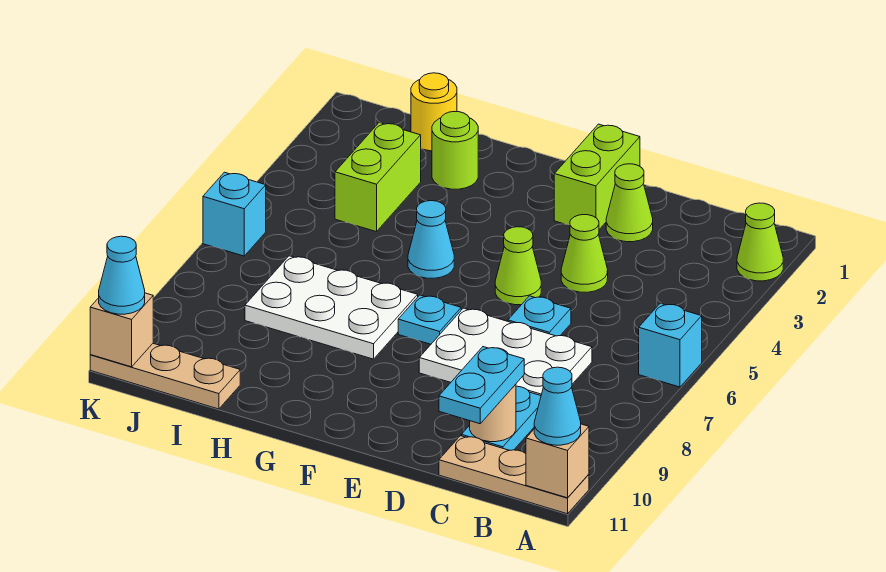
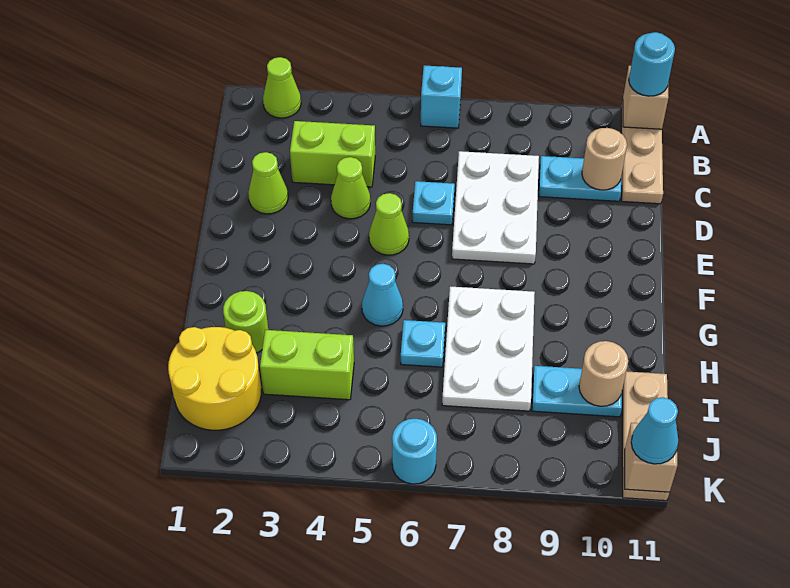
cyan 1x1 cone [534,367,581,445] -> cyan 1x1 round brick [629,32,675,96]
cyan 1x2 plate [439,347,524,424] -> cyan 1x2 plate moved to [532,366,622,417]
lime 1x2 brick [554,124,640,229] -> lime 1x2 brick moved to [290,121,375,187]
cyan 1x1 plate [398,295,461,344] -> cyan 1x1 plate moved to [401,320,445,367]
yellow 1x1 round brick [411,73,457,151] -> yellow 2x2 round brick [168,327,262,430]
none -> tan 1x1 round brick [579,341,628,406]
cyan 1x1 brick [203,172,266,256] -> cyan 1x1 round brick [392,419,437,484]

